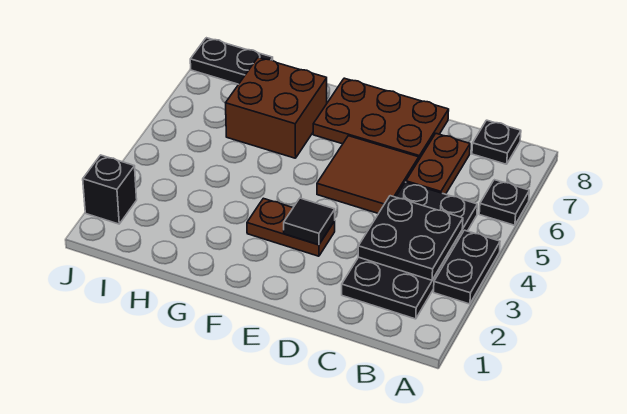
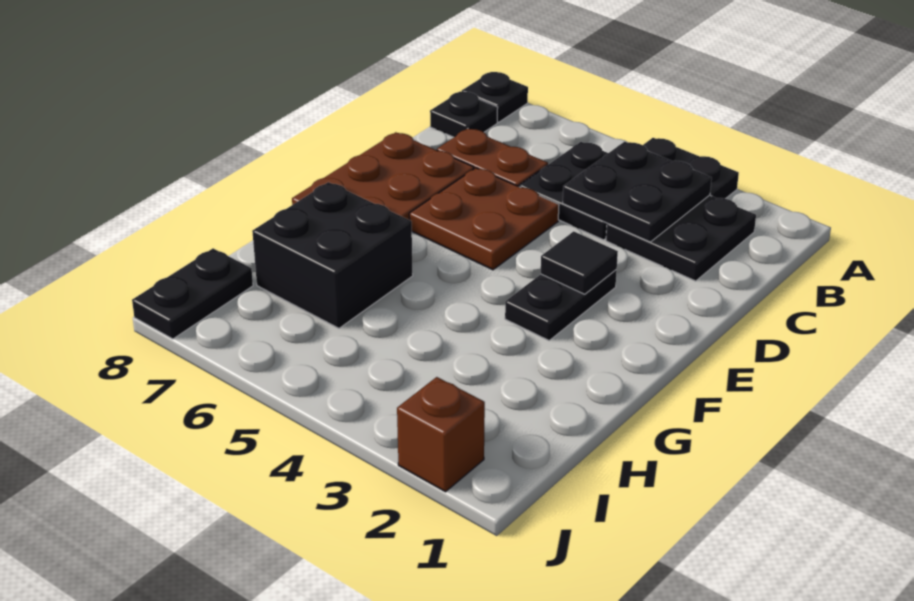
black 1x1 plate [479,180,529,225] -> black 1x1 plate moved to [462,72,528,122]
brown 2x2 tile [317,136,419,214] -> brown 2x2 plate [409,168,559,270]
brown 1x2 plate [247,198,335,256] -> black 1x2 plate [505,270,617,340]
brown 2x2 brick [226,57,327,158] -> black 2x2 brick [252,182,413,328]
black 1x1 brick [83,155,137,224] -> brown 1x1 brick [397,377,485,492]

